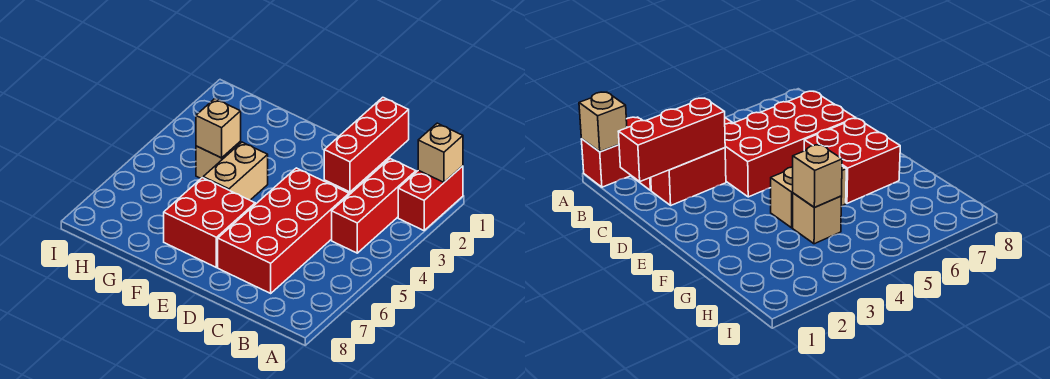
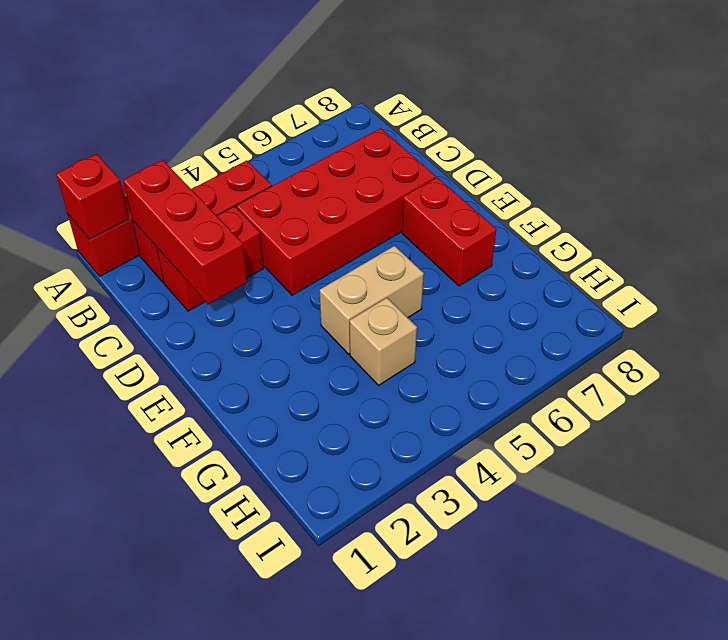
tan 1x1 brick [418,123,463,182] -> red 1x1 brick [56,154,129,239]
red 1x3 brick [324,97,409,192] -> red 1x3 brick turned to [123,160,247,304]
red 2x2 brick [164,178,255,267] -> red 1x2 brick [402,177,497,286]
tan 1x1 brick [196,99,241,158] -> none

